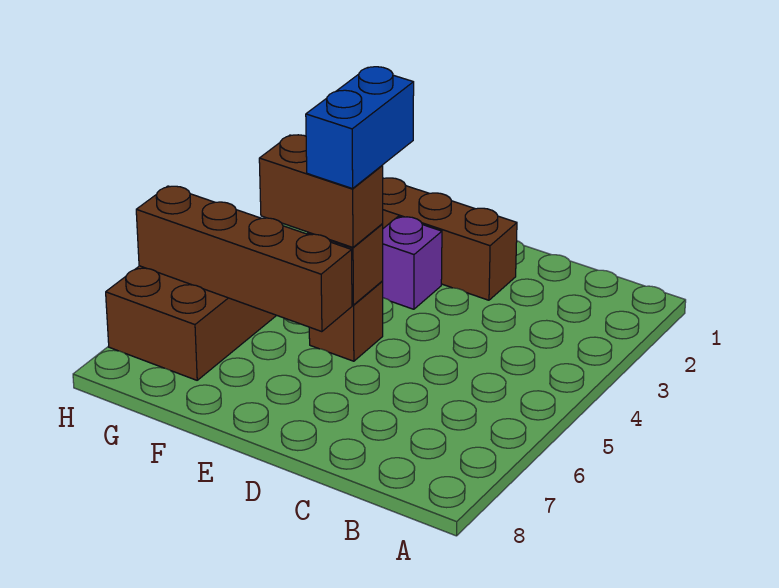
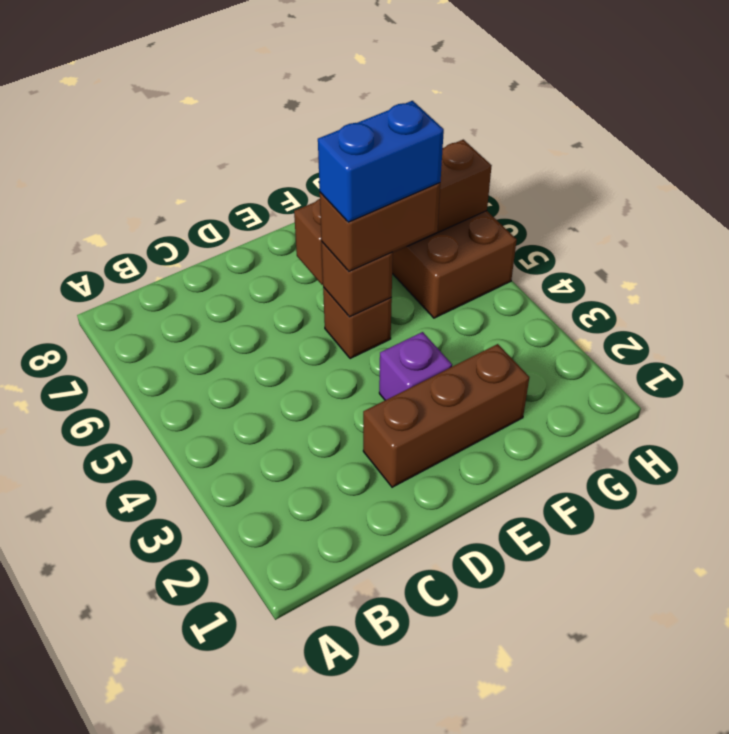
blue 1x2 brick [306,67,414,189] -> blue 1x2 brick turned to [318,101,444,222]

